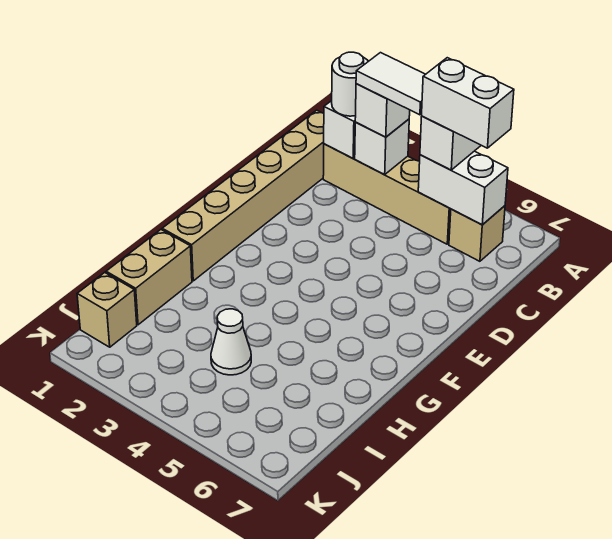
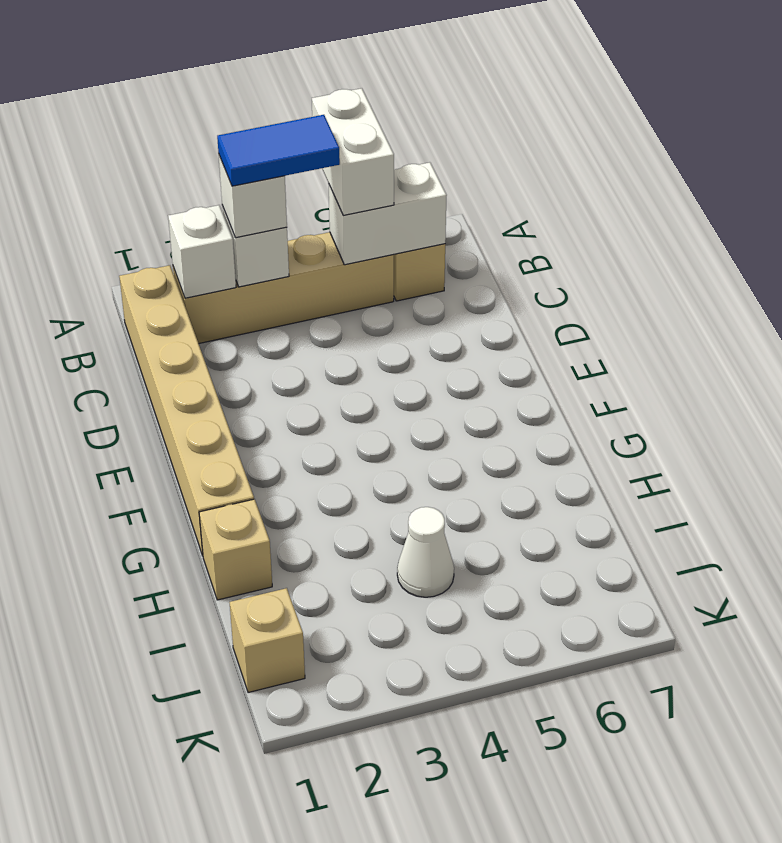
white 1x1 round brick [332,52,368,116] -> none
white 1x2 tile [356,53,425,115] -> blue 1x2 tile [217,115,340,186]
white 1x2 brick [422,58,514,148] -> none
tan 1x2 brick [106,230,192,325] -> tan 1x1 brick [199,499,272,600]

